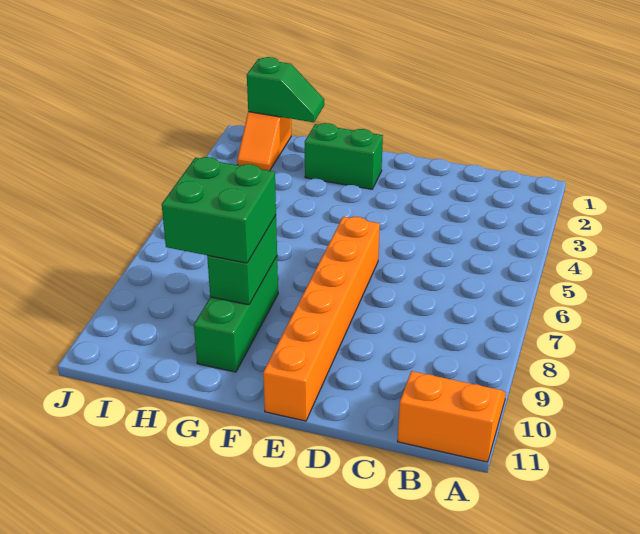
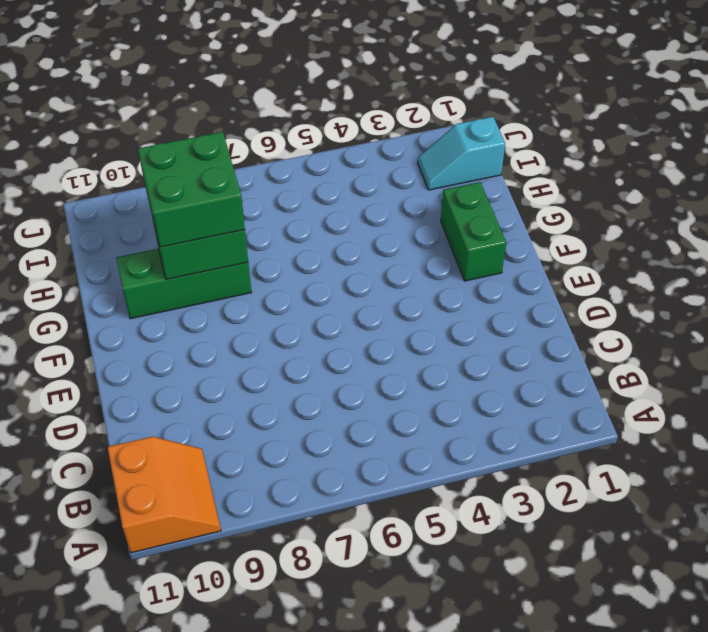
orange 1x6 brick [263,217,380,421] -> none
green 1x2 slope [247,57,324,122] -> none
orange 1x2 slope [237,112,291,171] -> cyan 1x2 slope [418,117,505,190]

